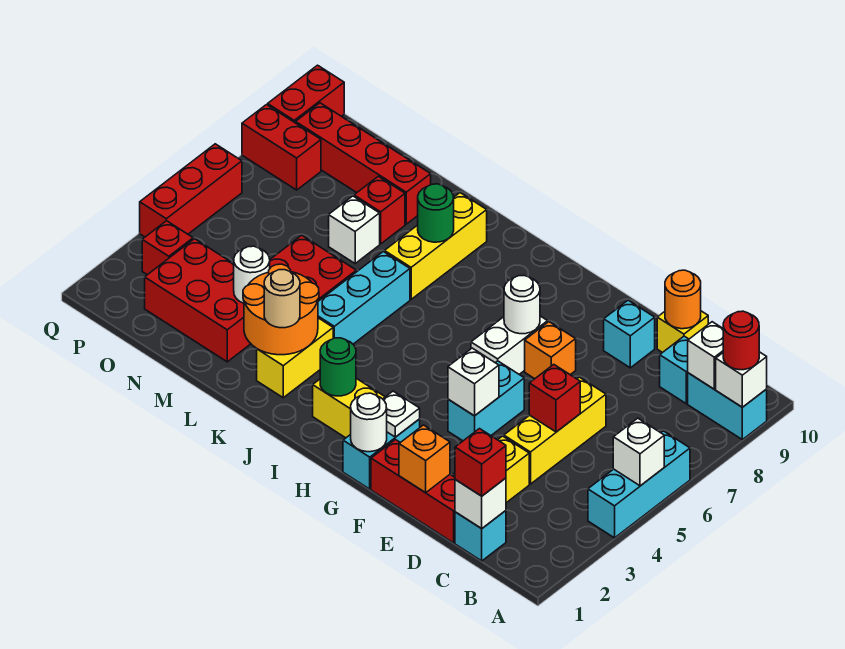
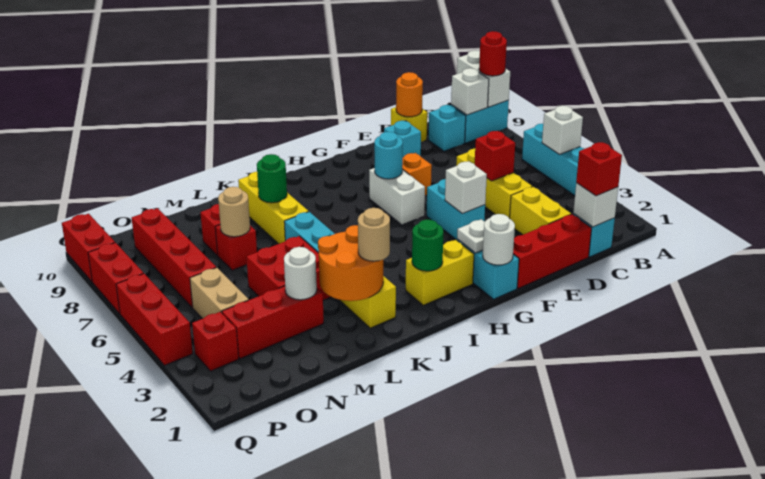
white 1x1 brick [716,352,767,407] -> white 1x2 brick [457,50,510,107]
orange 1x1 brick [399,425,450,493] -> none
white 1x1 round brick [504,276,540,334] -> cyan 1x1 round brick [374,132,403,179]
red 2x3 brick [145,239,251,362] -> red 1x3 brick [222,286,324,359]
white 1x1 brick [329,196,380,263] -> red 1x1 brick [215,225,257,270]
none -> tan 1x1 round brick [218,187,250,237]
red 1x4 brick [296,103,431,224] -> red 1x4 brick turned to [132,208,216,307]
none -> tan 1x2 brick [190,268,249,319]
red 1x2 brick [242,105,321,190] -> red 1x2 brick turned to [88,243,144,314]

